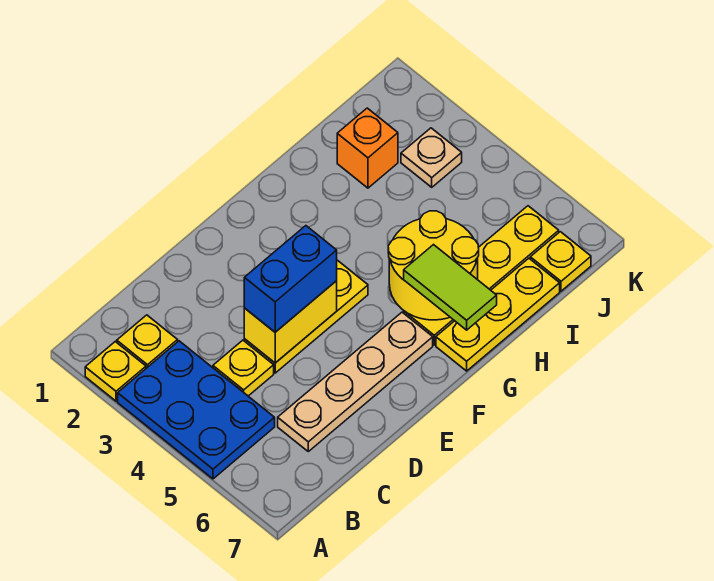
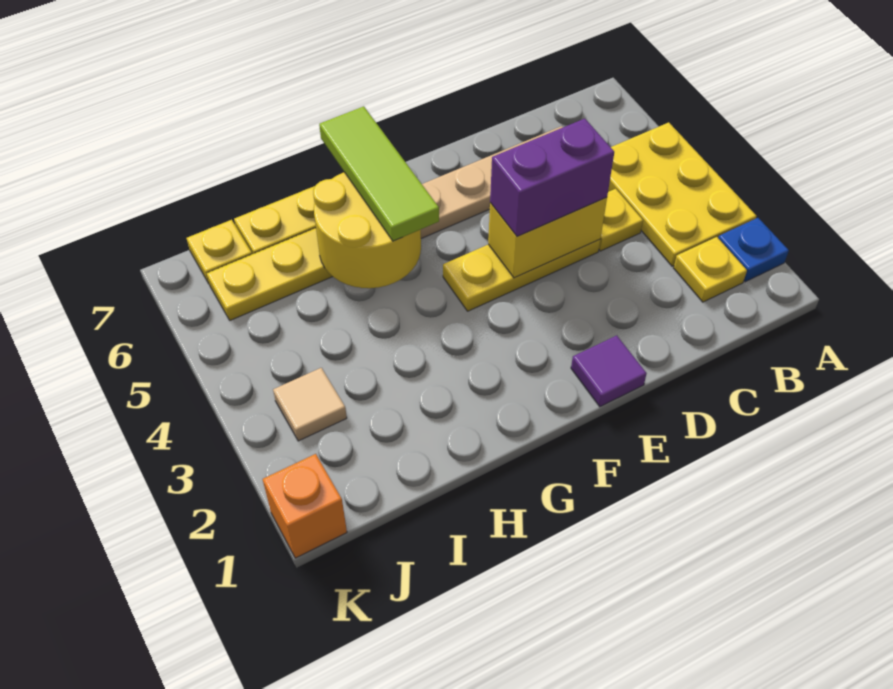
yellow 1x1 plate [85,342,146,401] -> blue 1x1 plate [718,218,789,282]
blue 2x3 plate [118,341,275,479] -> yellow 2x3 plate [608,122,756,266]
blue 1x2 brick [244,226,337,332] -> purple 1x2 brick [490,119,614,236]
none -> purple 1x1 tile [571,335,647,407]
lime 1x2 tile [404,245,497,330] -> lime 1x3 tile [319,106,439,241]
orange 1x1 brick [337,108,398,188] -> orange 1x1 brick moved to [263,454,347,558]
tan 1x1 plate [401,128,462,187] -> tan 1x1 tile [273,368,347,441]

